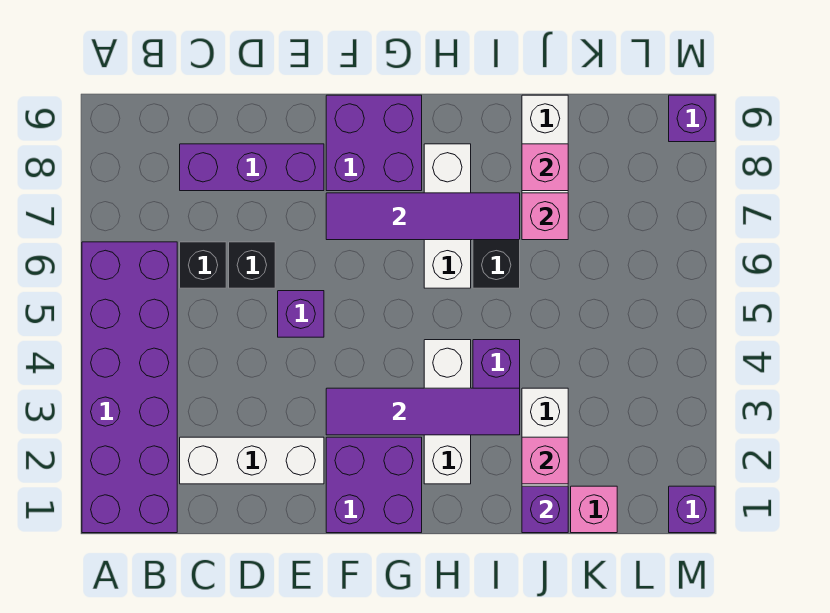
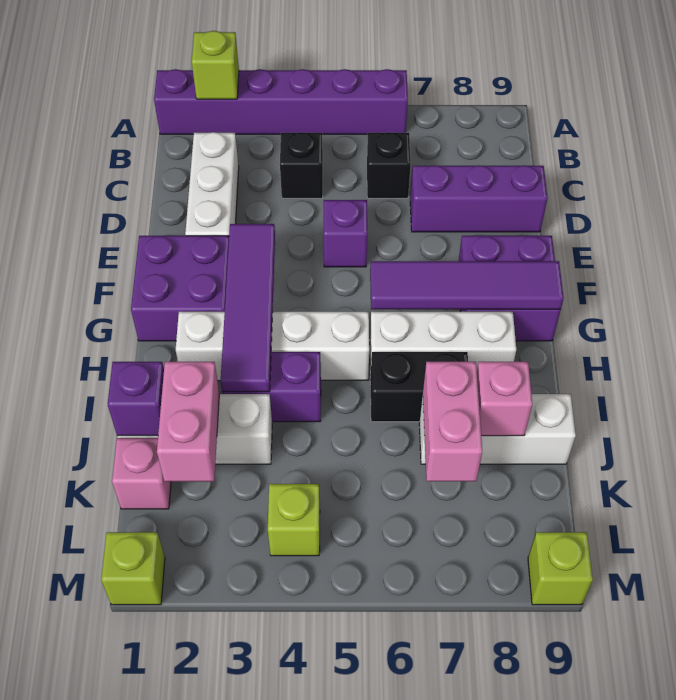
purple 2x6 brick [82,242,177,533] -> purple 1x6 brick [154,69,408,134]
none -> lime 1x1 brick [192,31,239,99]
purple 1x3 brick [180,144,324,191] -> purple 1x3 brick turned to [410,165,547,232]
black 1x1 brick [229,242,275,288] -> black 1x1 brick moved to [280,132,323,198]
purple 1x4 tile [326,193,520,240] -> purple 1x4 tile turned to [370,261,564,310]
white 1x3 brick [424,340,471,484] -> white 1x4 brick [176,312,369,381]
pink 1x1 brick [522,437,568,484] -> pink 1x2 brick [157,362,219,482]
pink 1x1 brick [522,193,568,240] -> pink 1x2 brick [423,362,482,481]
none -> lime 1x1 brick [268,484,320,556]
purple 1x1 brick [669,486,715,533] -> lime 1x1 brick [101,532,165,605]
purple 1x1 brick [669,95,715,142] -> lime 1x1 brick [528,532,593,605]

